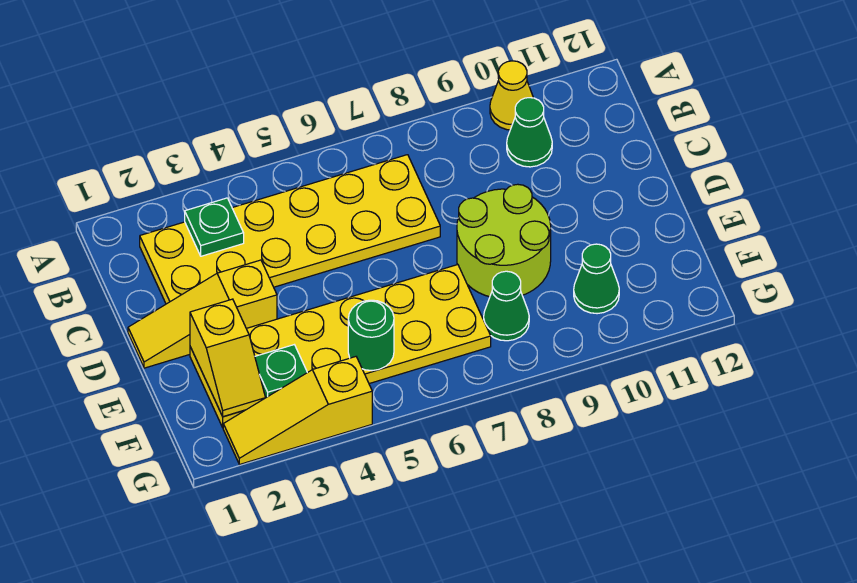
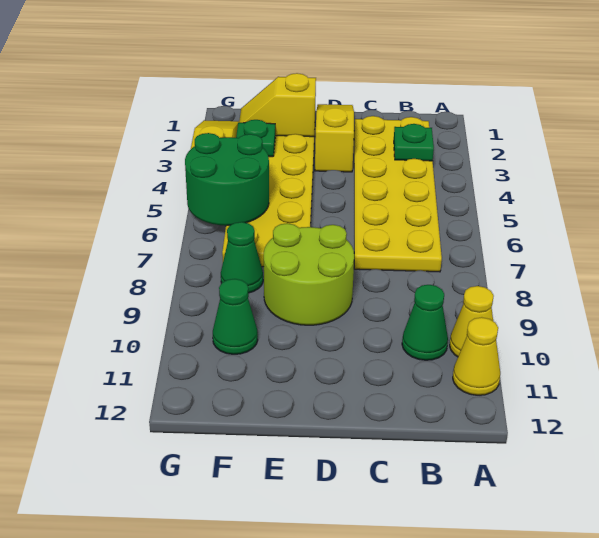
none -> yellow 1x1 cone [453,317,500,395]
green 1x1 round brick [348,300,394,371] -> green 2x2 round brick [185,133,269,226]

